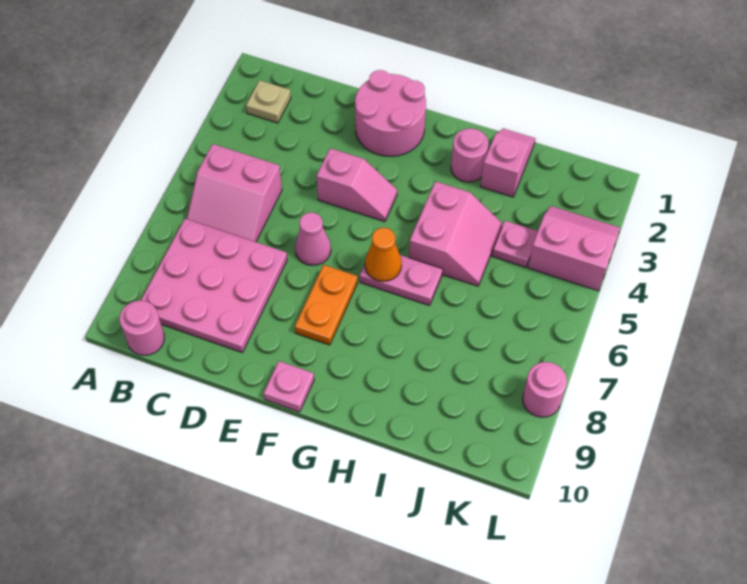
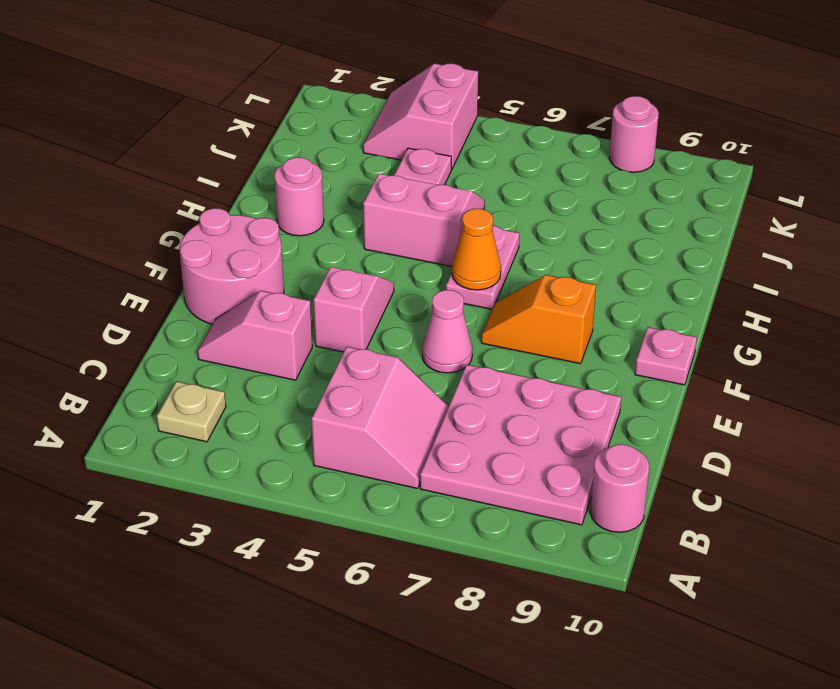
orange 1x2 plate [295,265,357,345] -> orange 1x2 slope [481,275,596,364]
pink 1x2 slope [481,128,536,197] -> pink 1x2 slope moved to [198,291,312,380]

